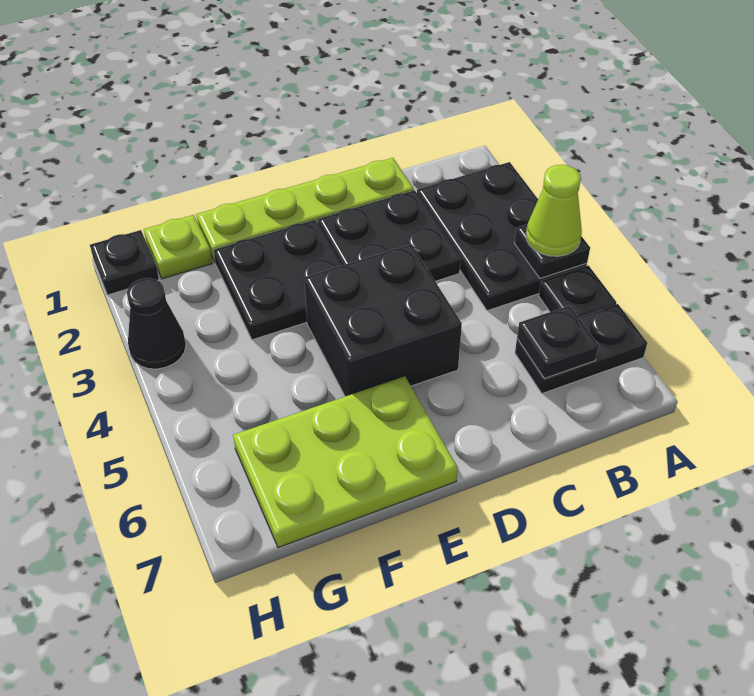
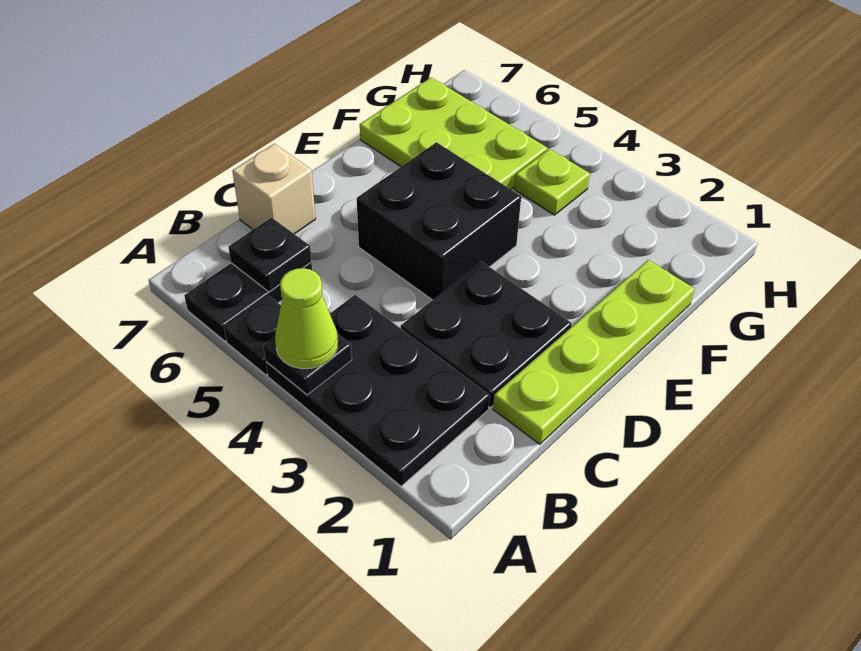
none -> tan 1x1 brick [232,144,316,234]
black 2x2 plate [214,220,341,340] -> none
lime 2x3 plate [233,376,458,548] -> lime 2x3 plate turned to [360,78,547,189]
lime 1x1 plate [144,215,212,279] -> lime 1x1 plate moved to [514,149,590,215]
black 1x1 plate [90,230,159,295] -> none
black 1x1 cone [127,278,186,369] -> none

